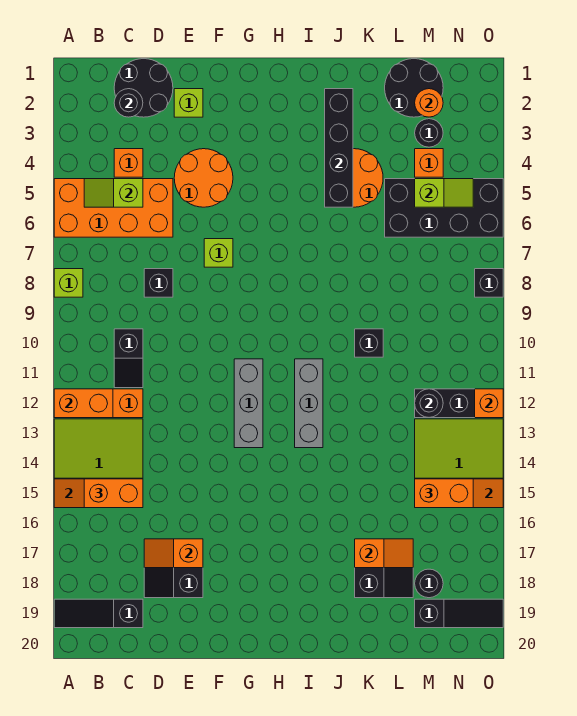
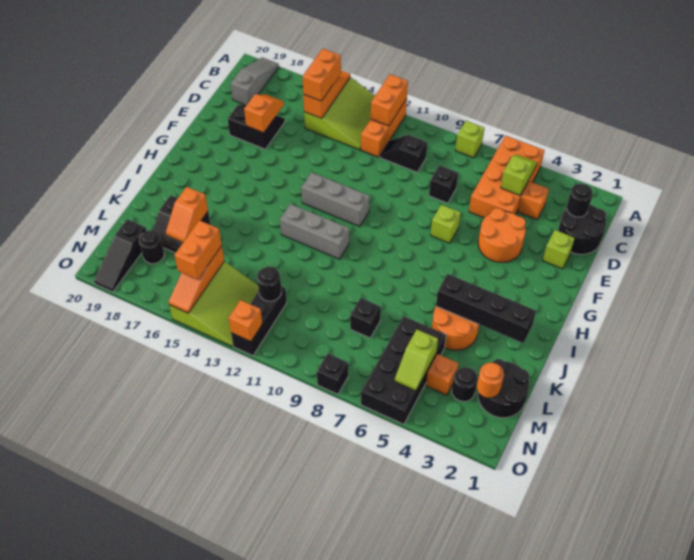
black 1x3 slope [54,599,143,628] -> grey 1x3 slope [231,58,279,105]
black 1x1 brick [355,329,383,357] -> black 1x1 brick moved to [350,298,381,338]

